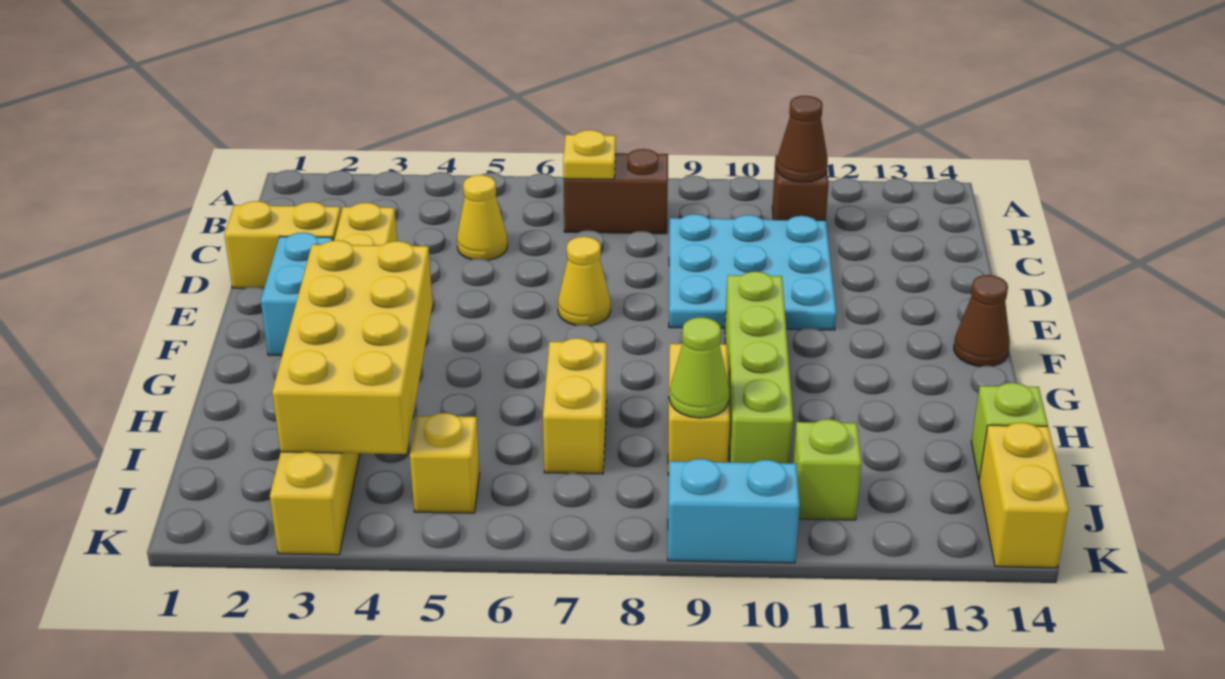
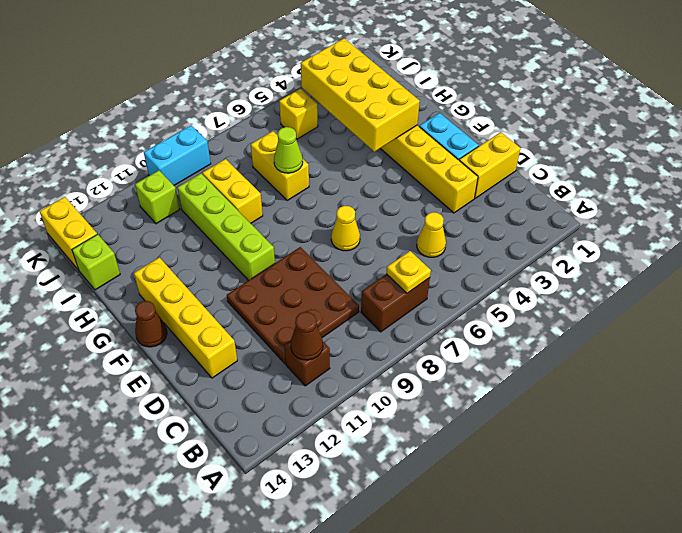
cyan 3x3 plate [669,214,836,330] -> brown 3x3 plate [227,247,359,364]
none -> yellow 1x4 brick [134,257,237,378]
lime 1x1 cone [669,317,729,418] -> lime 1x1 cone moved to [274,127,303,173]

